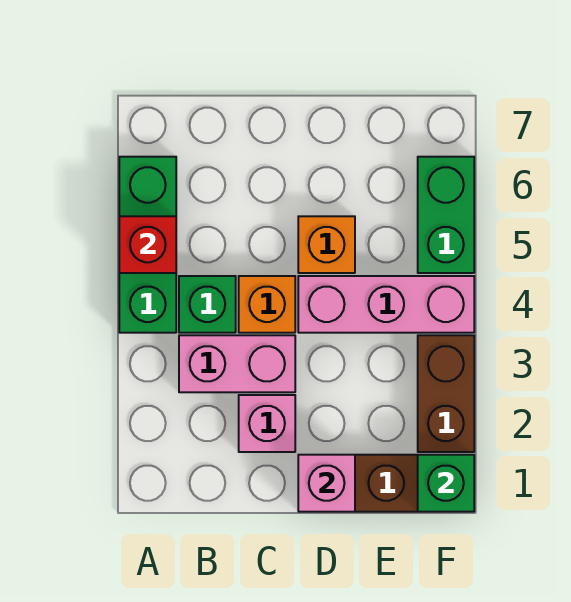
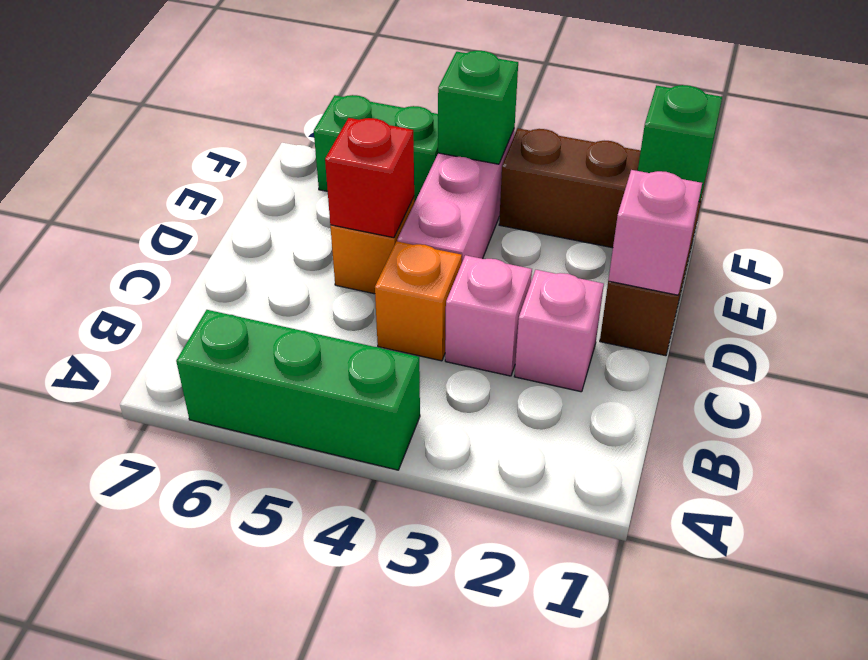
red 1x1 brick [119,216,176,273] -> red 1x1 brick moved to [325,118,414,238]
pink 1x2 brick [179,335,295,392] -> pink 1x1 brick [445,255,532,376]
green 1x1 brick [179,276,236,333] -> green 1x1 brick moved to [438,51,518,164]

